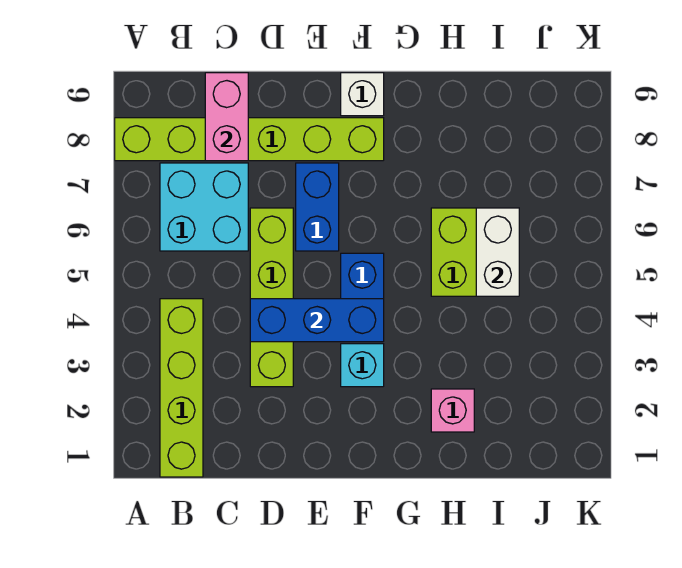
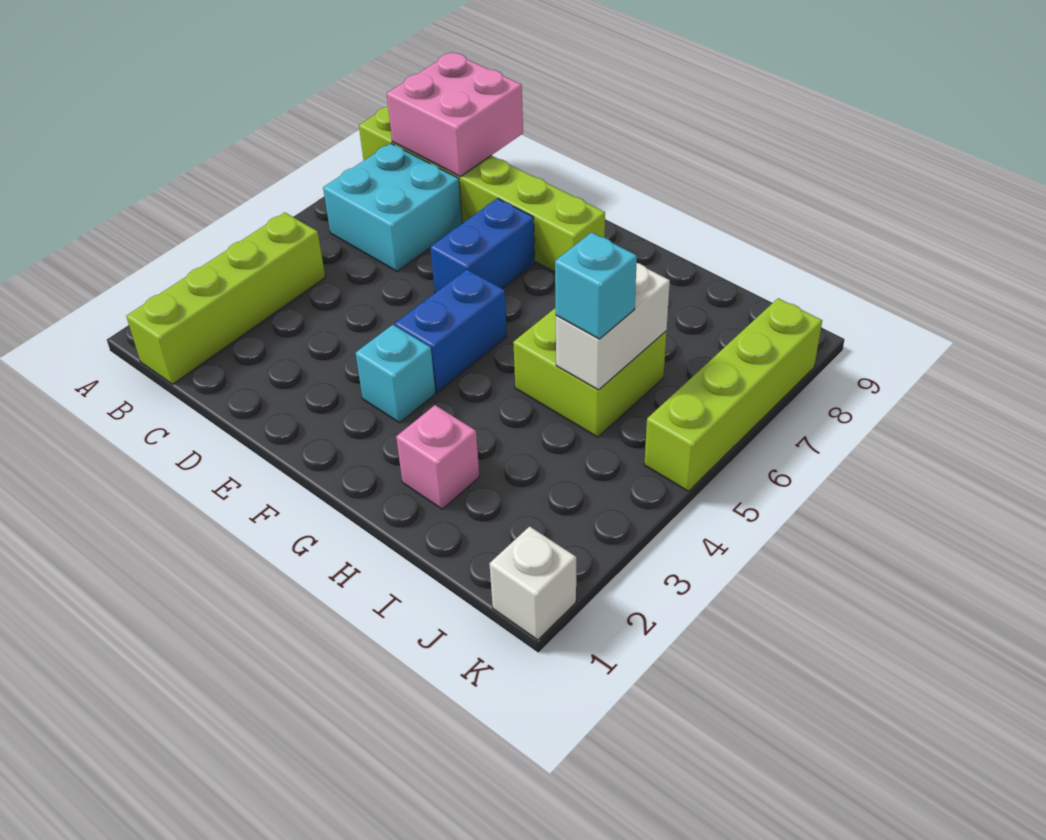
pink 1x2 brick [205,73,248,161] -> pink 2x2 brick [387,52,523,177]
lime 1x4 brick [250,208,293,387] -> lime 1x4 brick moved to [644,298,822,491]
blue 1x3 brick [250,299,384,342] -> none
white 1x1 brick [341,73,384,116] -> white 1x1 brick moved to [489,526,576,640]
none -> cyan 1x1 brick [555,232,637,339]

